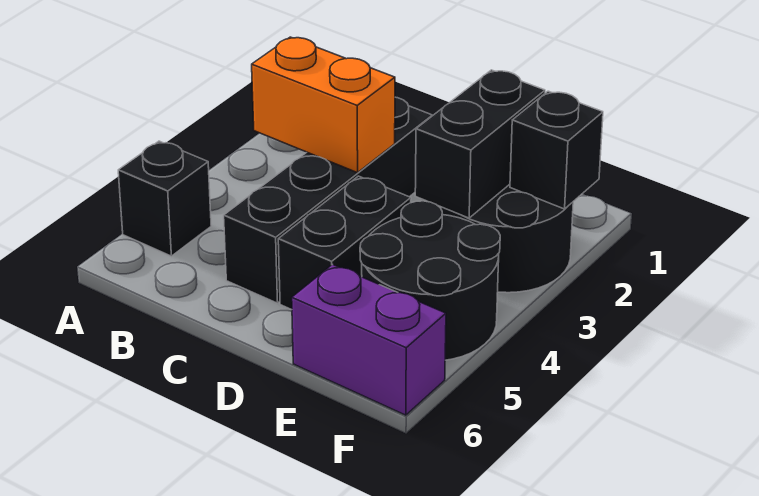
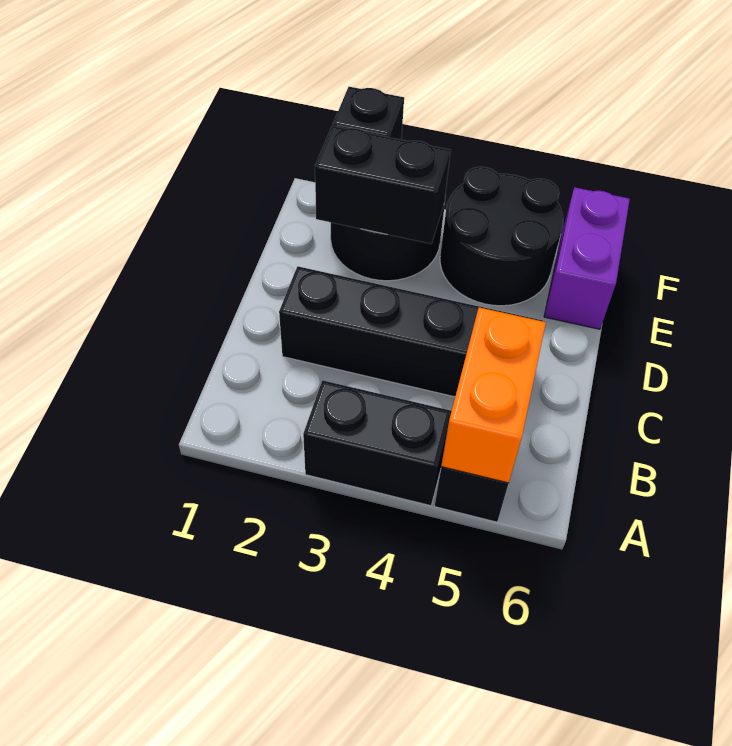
orange 1x2 brick [252,37,395,173] -> orange 1x2 brick moved to [441,308,546,483]
black 1x2 brick [278,176,411,310] -> black 1x2 brick moved to [303,380,452,506]

